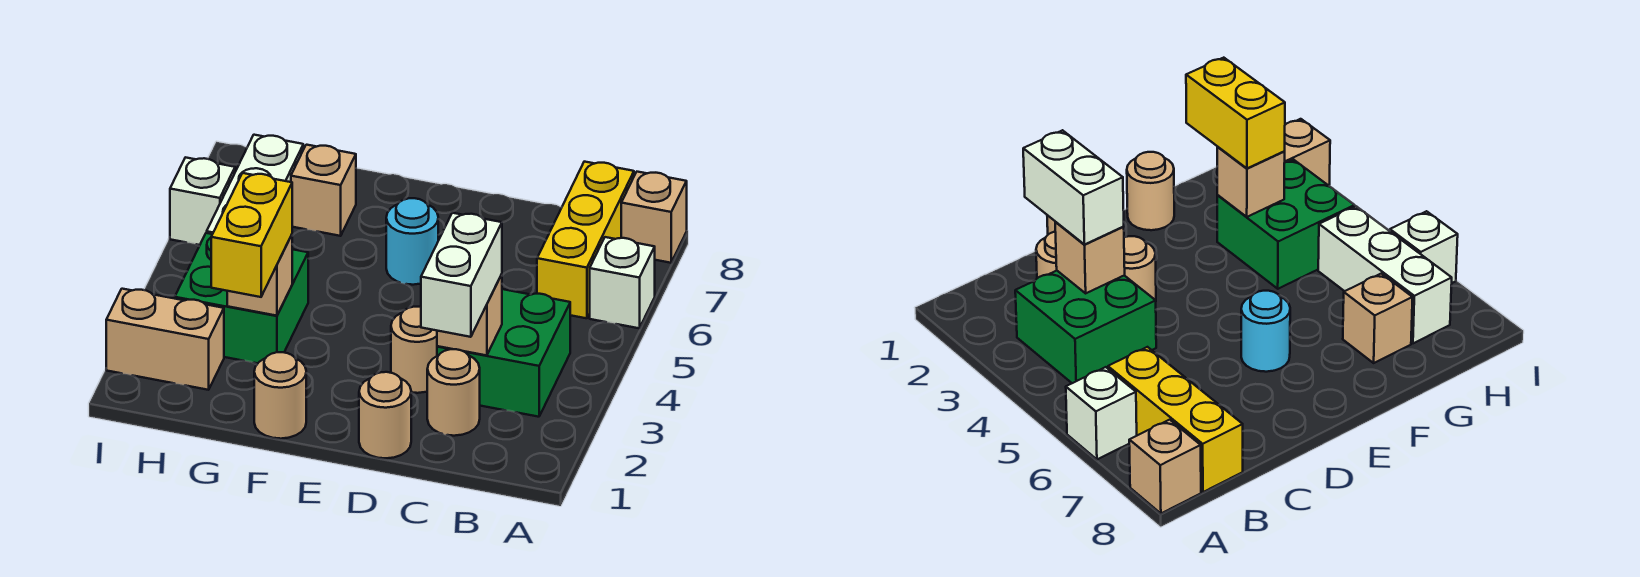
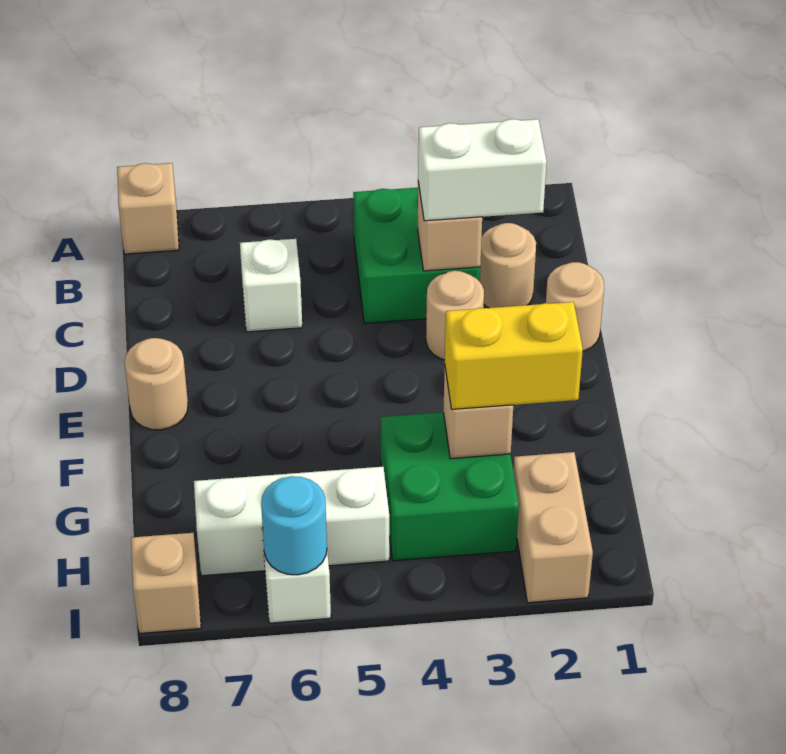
white 1x1 brick [590,237,655,328] -> white 1x1 brick moved to [240,239,302,332]
yellow 1x3 brick [537,162,634,318] -> none
cyan 1x1 round brick [386,198,438,285] -> cyan 1x1 round brick moved to [261,476,327,575]
tan 1x1 round brick [254,352,306,439] -> tan 1x1 round brick moved to [124,338,188,430]
tan 1x1 brick [291,145,356,236] -> tan 1x1 brick moved to [131,533,201,634]

